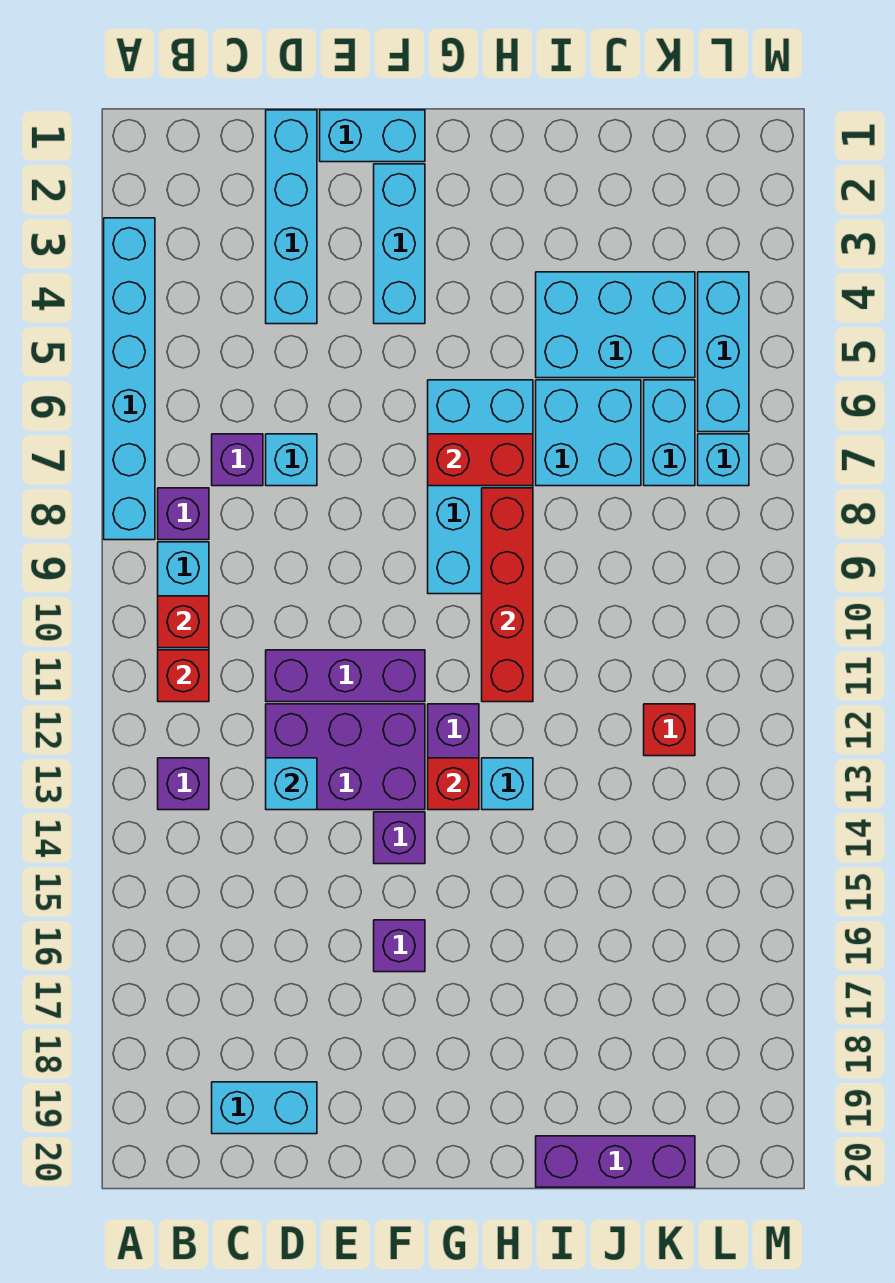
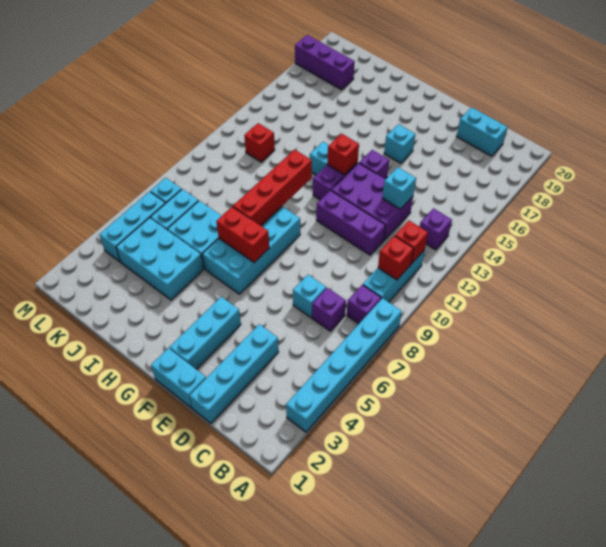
purple 1x1 brick [374,920,425,972] -> cyan 1x1 brick [384,124,415,163]
purple 1x3 brick [536,1136,695,1187] -> purple 1x3 brick moved to [295,35,355,90]

